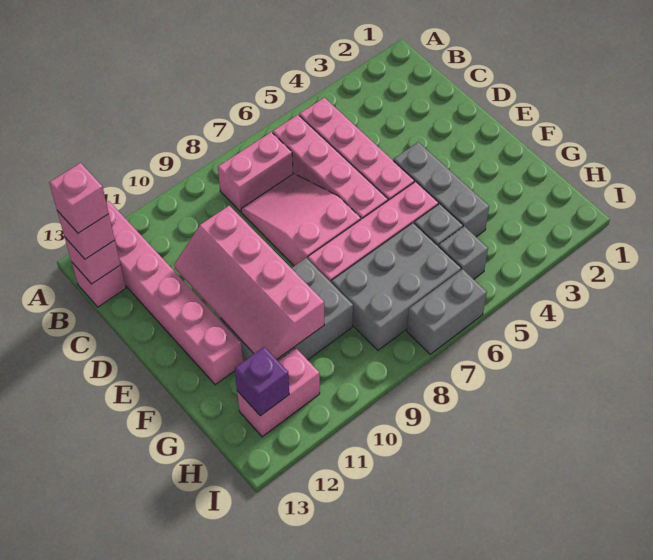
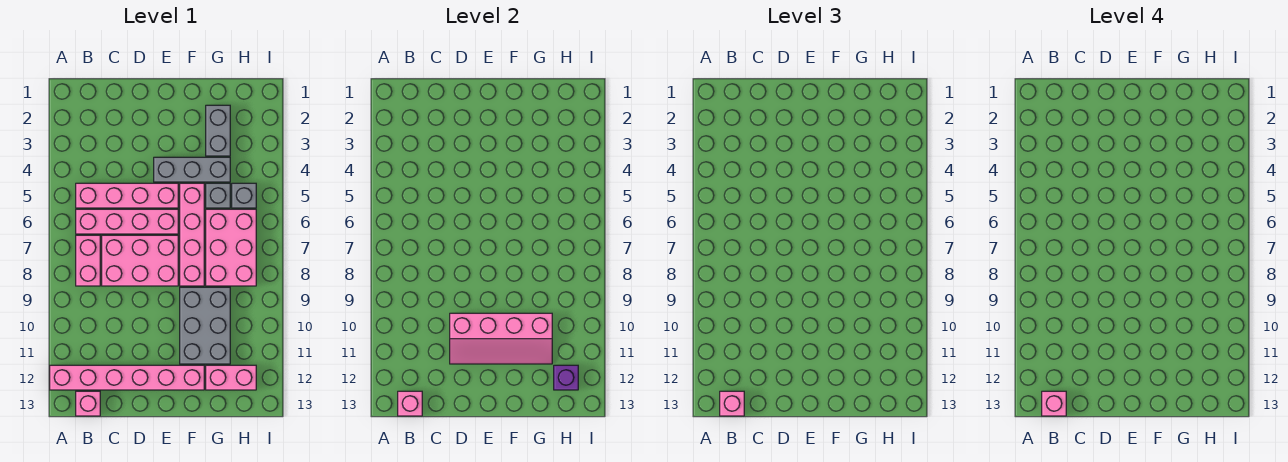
pink 2x3 slope [241,174,361,266] -> pink 2x3 brick [102,235,178,286]
grey 2x3 brick [331,223,461,350] -> pink 2x3 brick [206,209,256,286]
pink 1x2 brick [237,348,320,437] -> pink 1x2 brick turned to [206,365,256,390]
grey 1x2 brick [407,269,487,354] -> grey 1x2 brick moved to [206,105,230,156]

